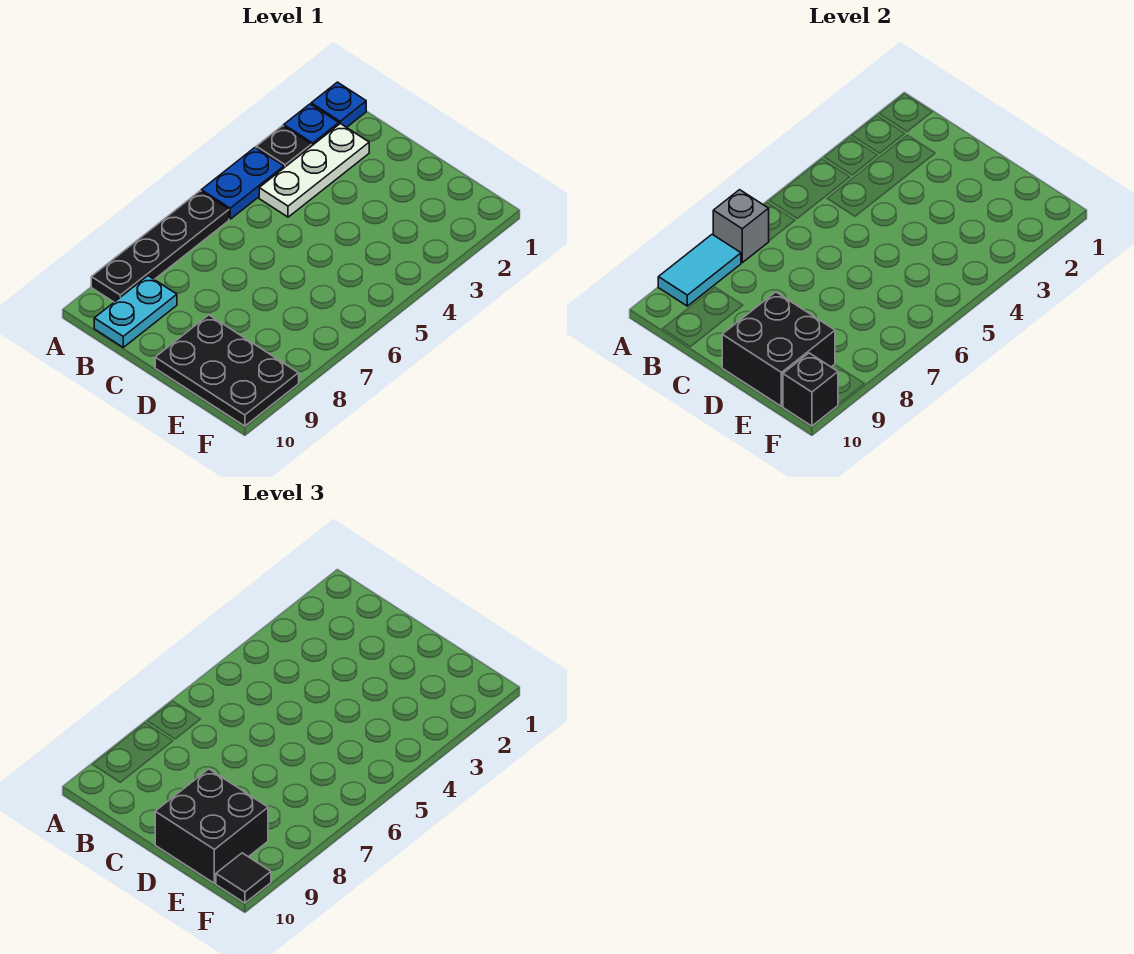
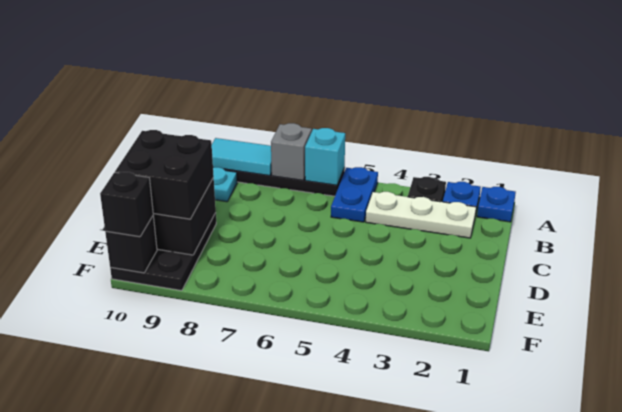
blue 1x2 plate [201,148,284,219] -> blue 1x2 plate turned to [331,167,378,222]
none -> cyan 1x1 brick [305,128,345,185]
black 1x1 tile [216,853,271,903] -> black 1x1 brick [100,172,153,237]

